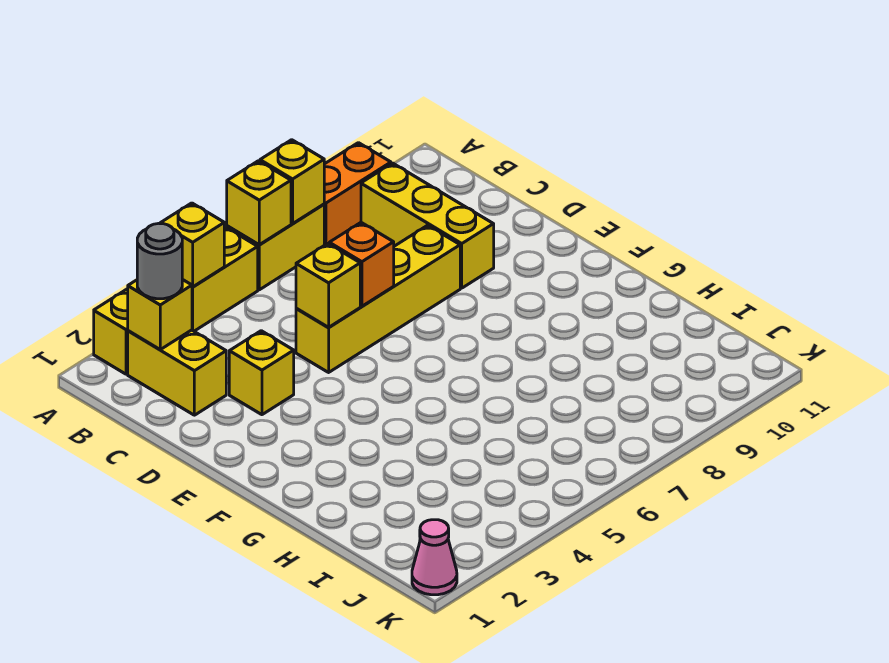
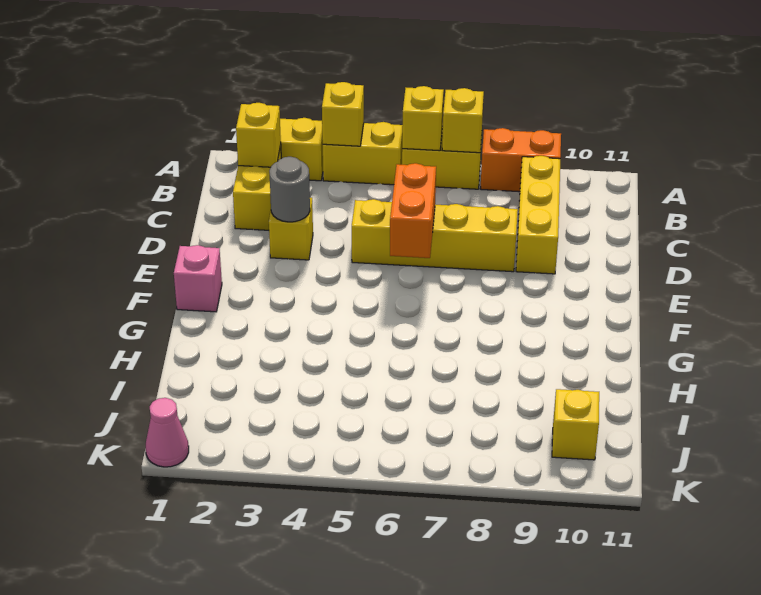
grey 1x1 round brick [137,223,182,299] -> grey 1x1 round brick moved to [269,157,310,222]
yellow 1x1 brick [296,243,360,327] -> yellow 1x1 brick moved to [552,389,599,460]
orange 1x1 brick [329,223,394,306] -> orange 1x2 brick [390,163,436,258]
none -> pink 1x1 brick [174,245,222,312]

